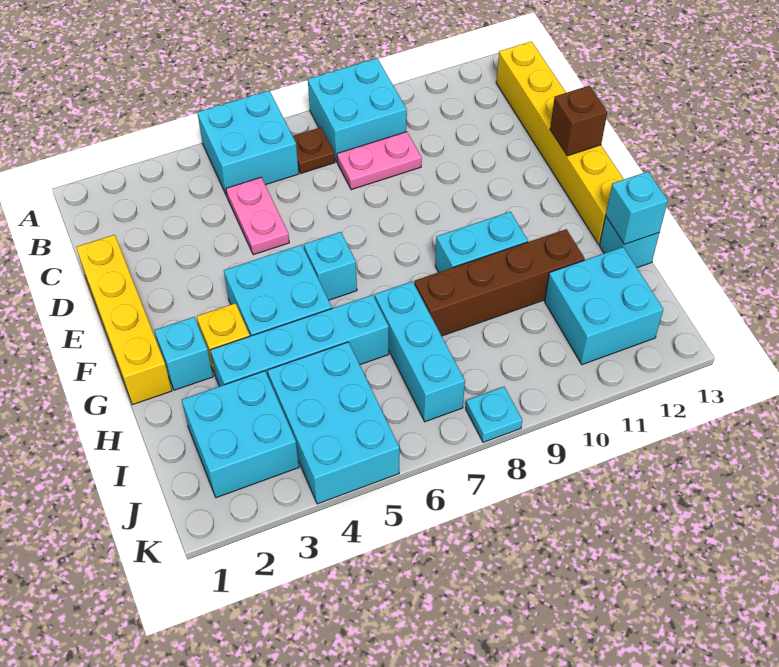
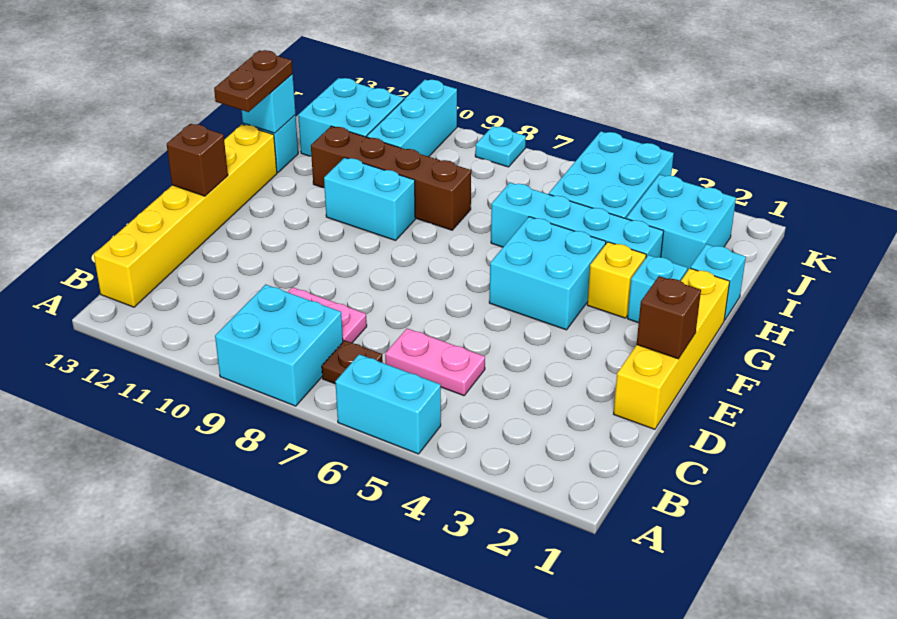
cyan 2x2 brick [197,91,299,196] -> cyan 1x2 brick [335,354,441,454]
pink 1x2 plate [226,177,289,255] -> pink 1x2 plate turned to [385,328,485,396]
none -> brown 1x1 brick [637,276,701,359]
cyan 1x1 brick [304,232,357,300] -> cyan 1x1 brick moved to [690,244,746,320]
none -> brown 1x2 plate [214,50,293,112]
cyan 1x3 brick [375,281,465,422] -> cyan 1x3 brick moved to [367,80,457,157]

